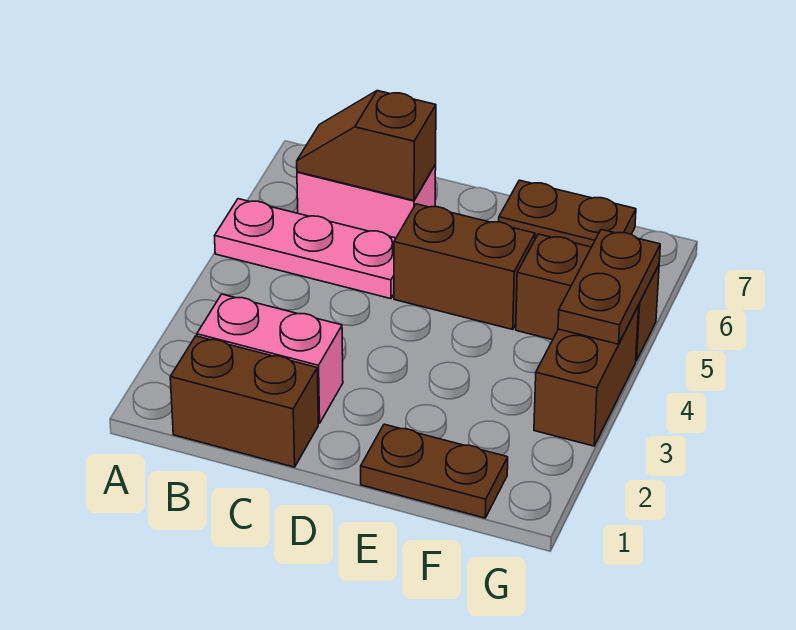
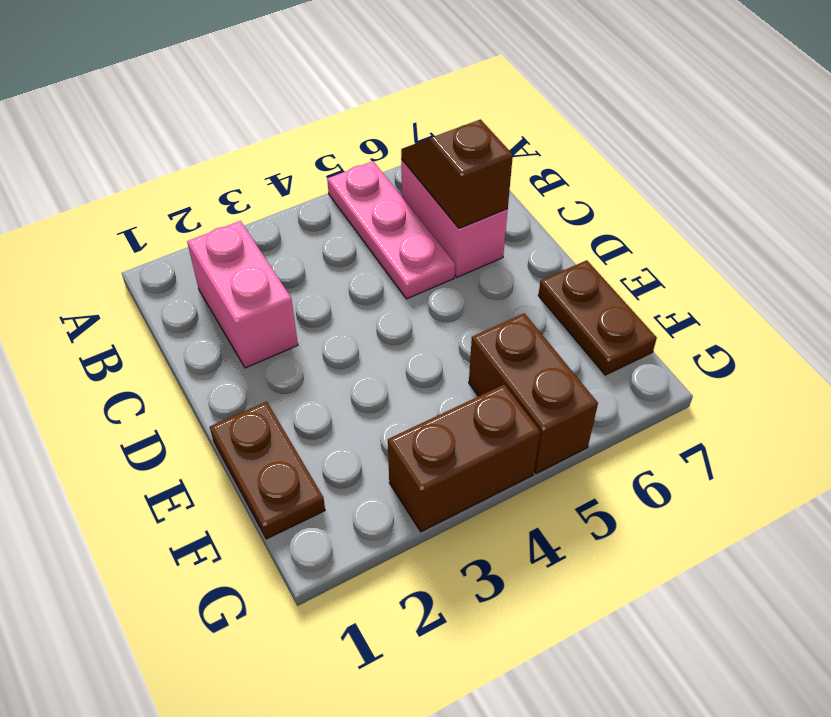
brown 1x2 brick [170,336,318,467] -> none
brown 1x2 brick [394,204,535,329] -> none
brown 1x2 plate [558,230,660,344] -> none

